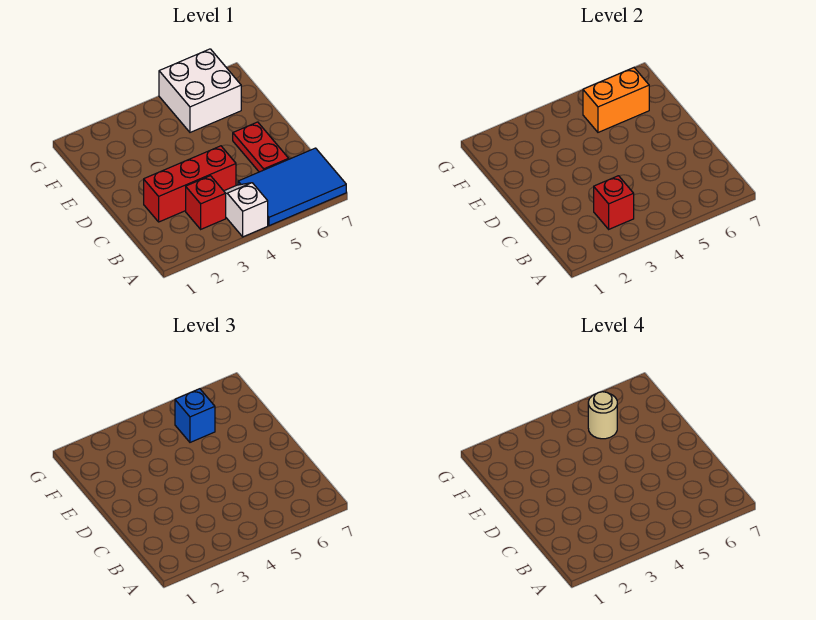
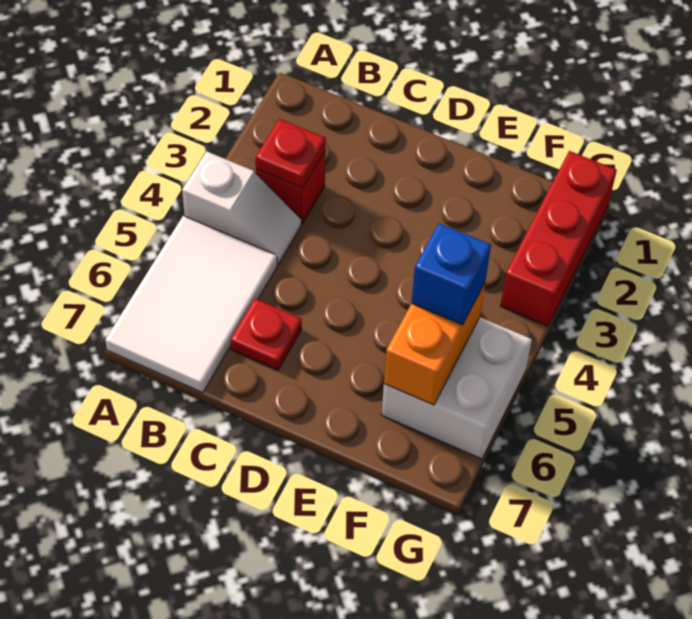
blue 2x3 tile [238,148,346,226] -> white 2x3 tile [105,216,277,393]
red 1x1 brick [594,176,634,229] -> red 1x1 plate [256,119,326,188]
red 1x3 brick [144,146,236,222] -> red 1x3 brick moved to [500,151,617,326]
red 1x2 plate [233,122,289,172] -> red 1x1 plate [231,299,302,370]
tan 1x1 round brick [588,392,617,439] -> none

